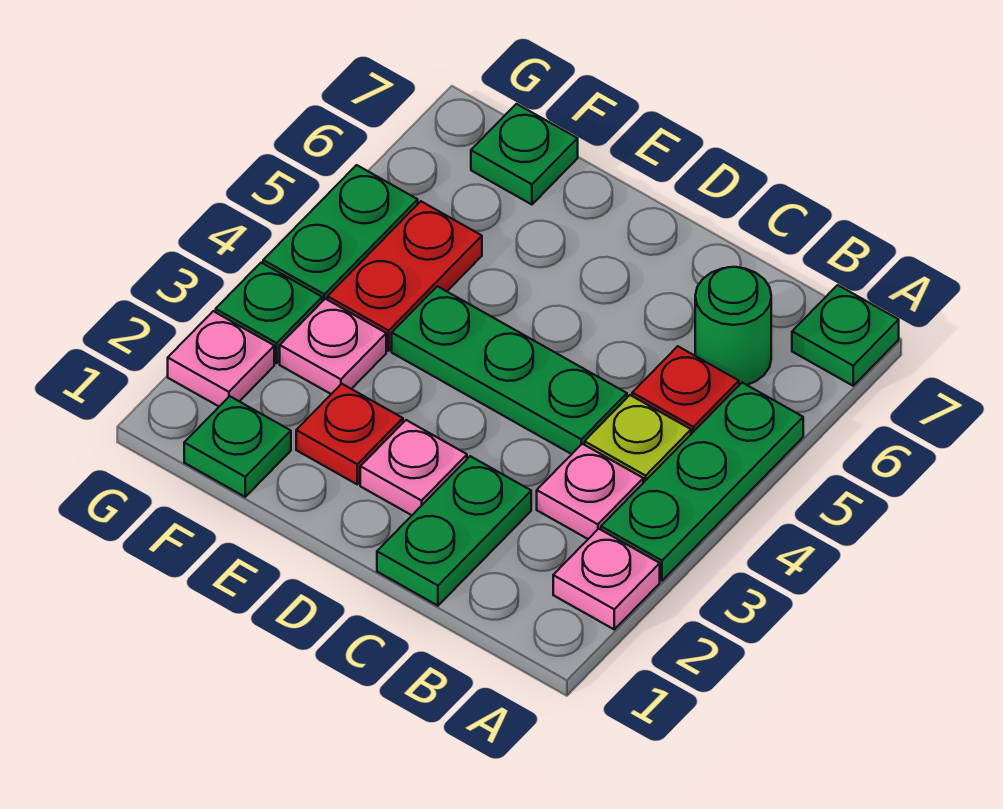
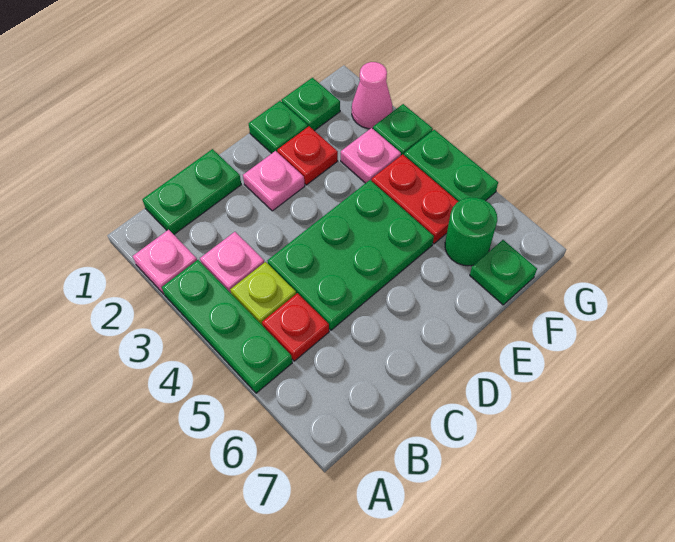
green 1x1 plate [792,285,899,386] -> green 1x1 plate moved to [249,101,308,153]
green 1x1 round brick [695,267,771,385] -> green 1x1 round brick moved to [445,197,497,266]
green 1x2 plate [377,456,531,606] -> green 1x2 plate turned to [142,149,241,234]
green 1x3 plate [392,286,627,454] -> green 2x3 plate [267,180,434,330]
pink 1x1 plate [168,311,274,406] -> pink 1x1 cone [352,62,392,129]

